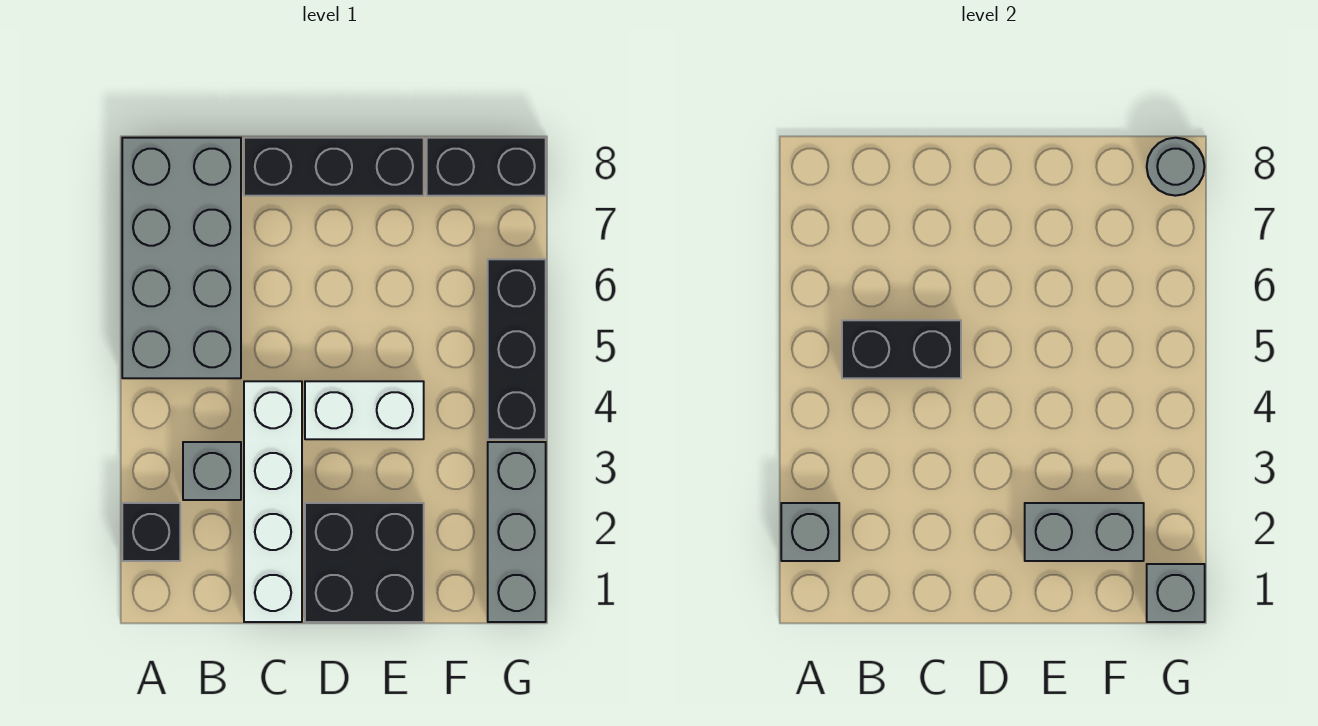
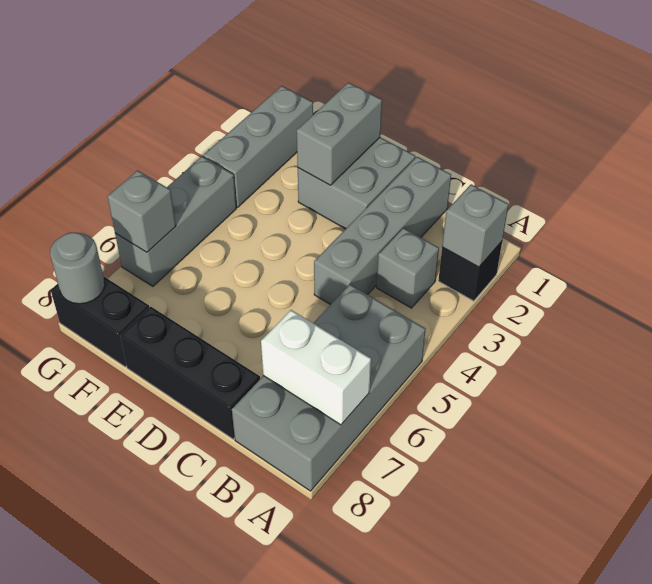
black 1x2 brick [842,320,961,378] -> none
white 1x4 brick [244,381,302,622] -> grey 1x4 brick [314,157,451,305]
black 2x2 brick [305,503,424,622] -> grey 2x2 brick [298,137,415,229]
white 1x2 brick [305,381,424,439] -> white 1x2 brick moved to [261,310,371,425]
grey 1x2 brick [1025,503,1144,561] -> grey 1x2 brick turned to [297,83,382,185]
grey 1x1 brick [1147,564,1205,622] -> grey 1x1 brick moved to [108,170,176,252]
black 1x3 brick [488,259,546,439] -> grey 1x3 brick [115,157,236,286]

